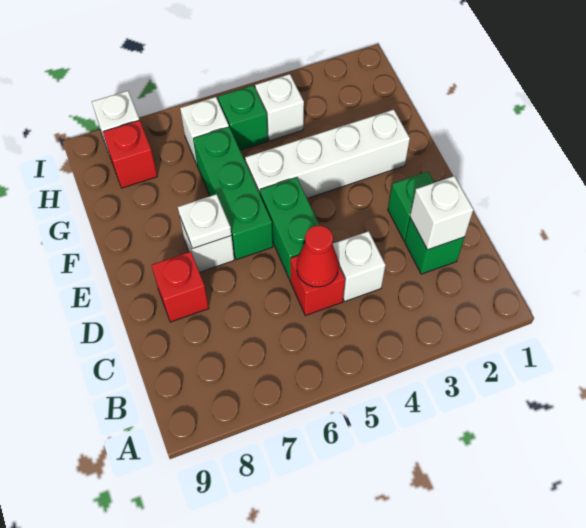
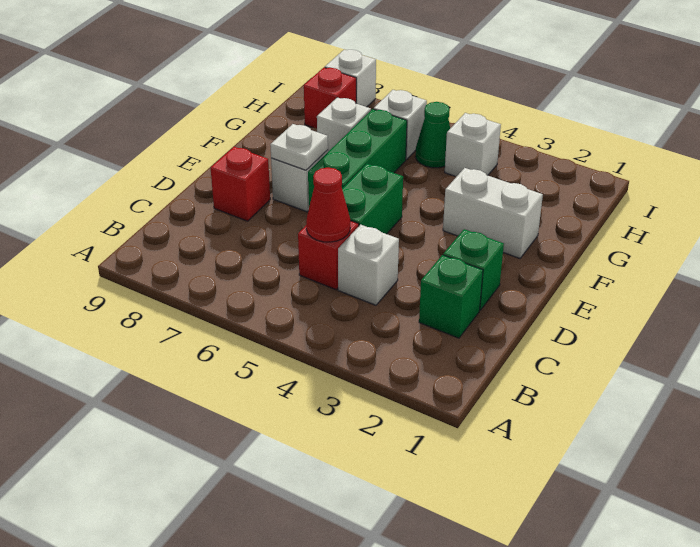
white 1x1 brick [410,176,473,250] -> white 1x1 brick moved to [317,97,371,152]
white 1x4 brick [245,110,410,198] -> white 1x2 brick [443,168,543,258]
green 1x1 brick [218,86,268,150] -> green 1x1 cone [416,102,450,168]

